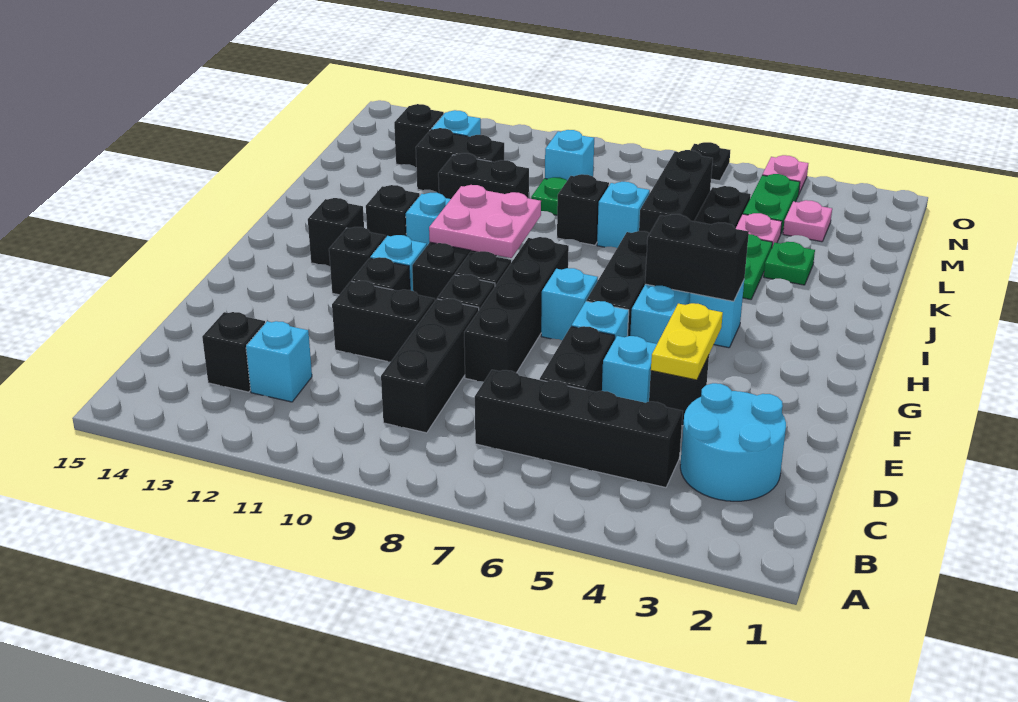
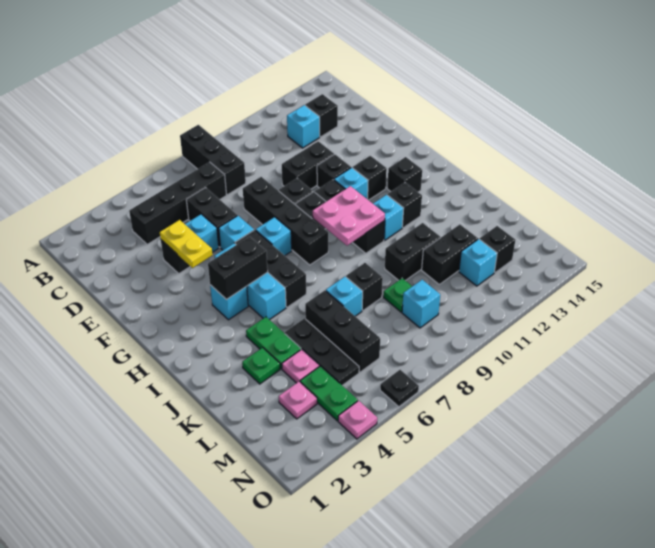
cyan 2x2 round brick [680,383,786,501] -> none
black 1x3 brick [381,299,479,433] -> black 1x3 brick moved to [180,125,246,195]

